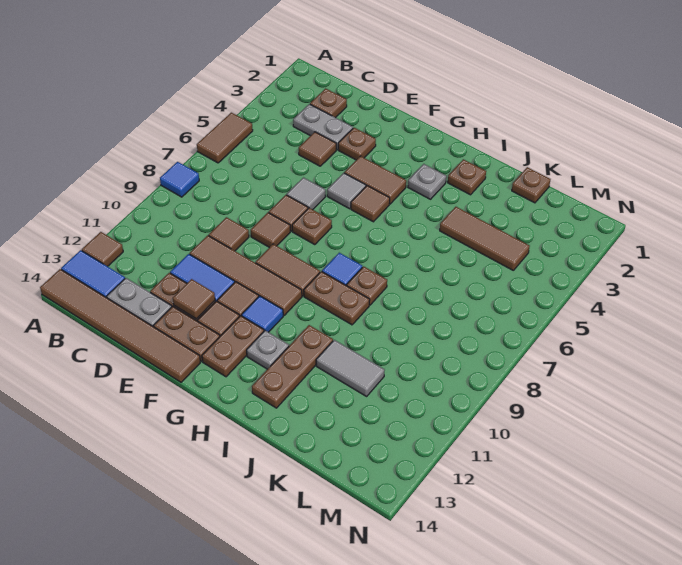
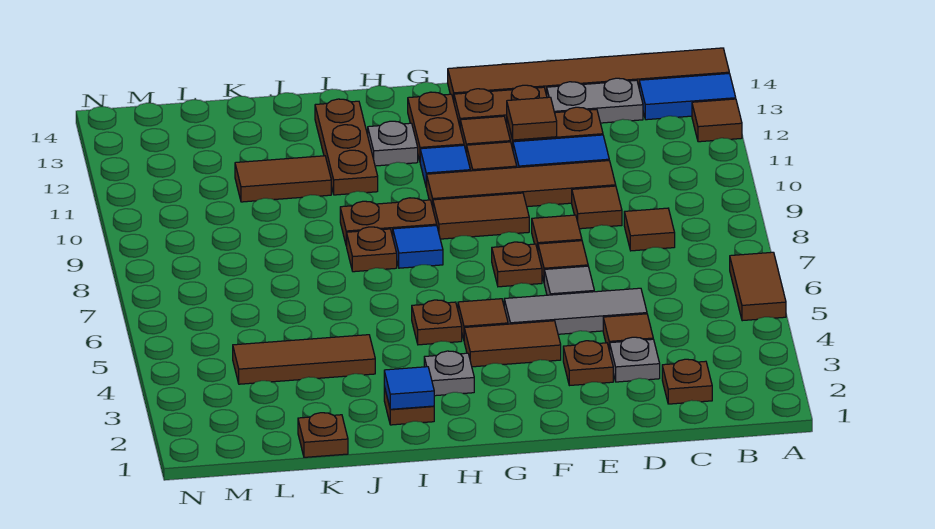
blue 1x1 tile [160,162,199,197] -> blue 1x1 tile moved to [384,367,434,409]
grey 1x2 plate [293,104,353,150] -> grey 1x1 plate [610,337,660,382]
none -> brown 1x1 tile [624,208,675,251]
grey 1x1 tile [327,173,366,209] -> grey 1x3 tile [504,288,647,334]
none -> brown 1x1 plate [412,300,462,345]
grey 1x2 tile [316,340,385,396] -> brown 1x2 tile [235,156,331,202]

